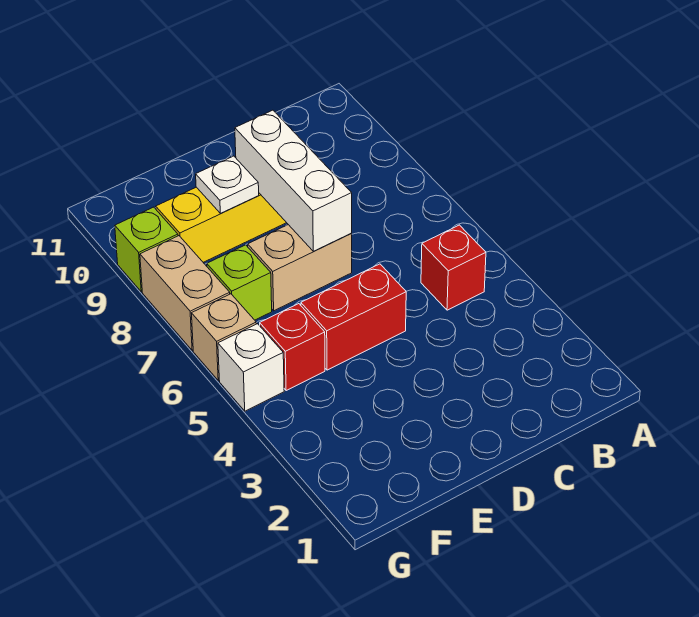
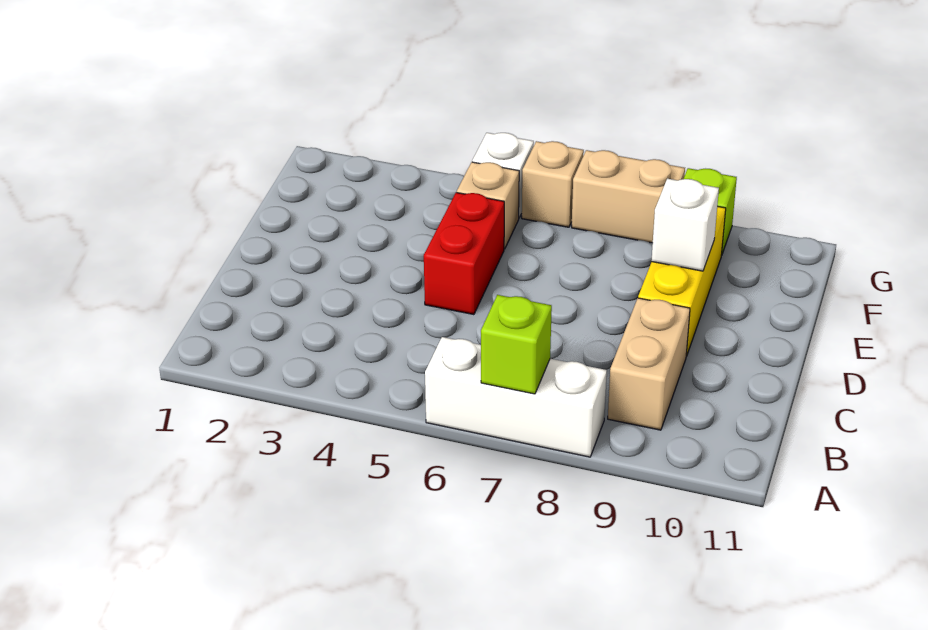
red 1x1 brick [421,225,486,310] -> none
tan 1x2 brick [248,225,352,311] -> tan 1x2 brick moved to [608,298,690,430]
white 1x3 brick [235,110,352,251] -> white 1x3 brick moved to [425,337,607,457]
white 1x1 plate [196,156,259,213] -> white 1x1 brick [651,179,719,271]
red 1x1 brick [260,304,325,391] -> tan 1x1 brick [457,162,519,249]
lime 1x1 brick [207,245,272,320] -> lime 1x1 brick moved to [481,295,552,394]

